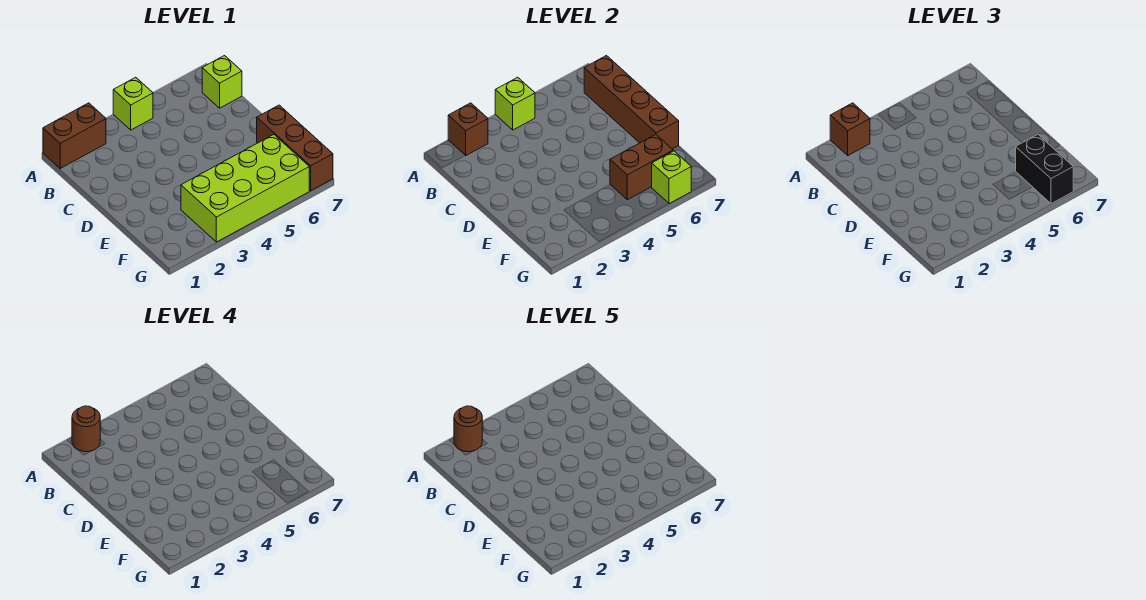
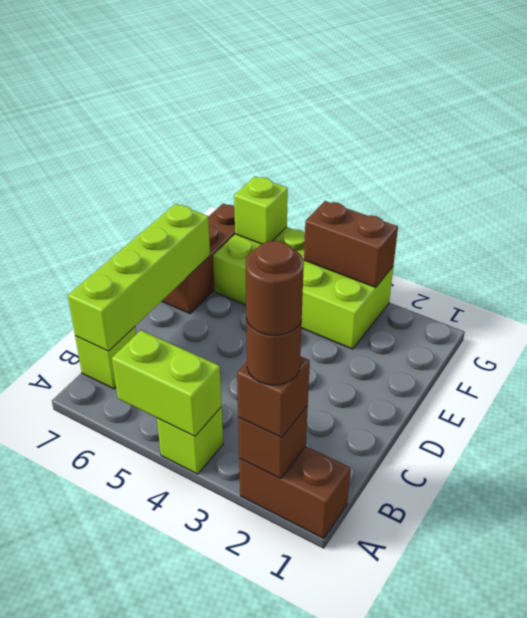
lime 1x1 brick [495,77,535,130] -> lime 1x2 brick [112,330,222,436]
brown 1x4 brick [584,56,679,149] -> lime 1x4 brick [68,204,210,351]
brown 1x2 brick [610,134,673,200] -> brown 1x2 brick moved to [304,201,398,287]
black 1x2 brick [1016,134,1073,204] -> none

